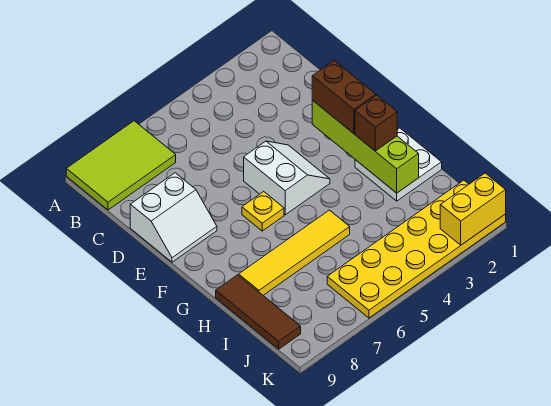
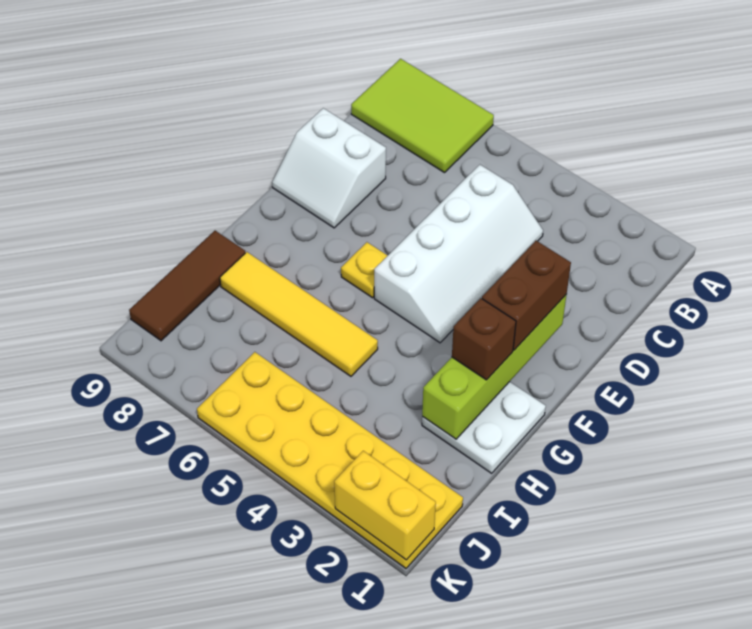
white 2x2 slope [244,141,330,215] -> white 2x4 slope [374,165,543,343]

